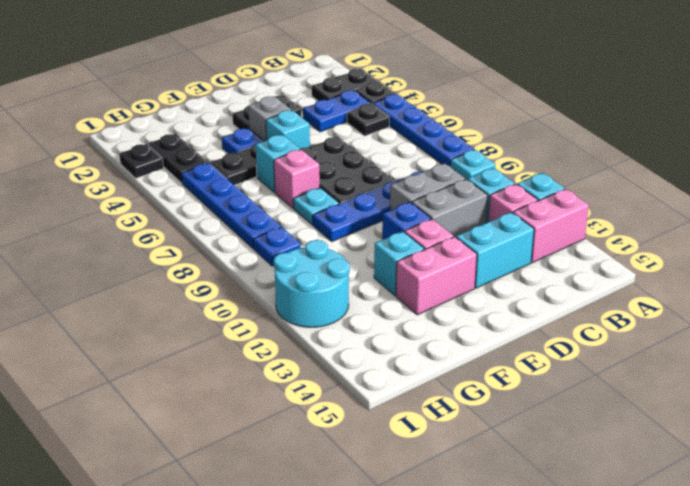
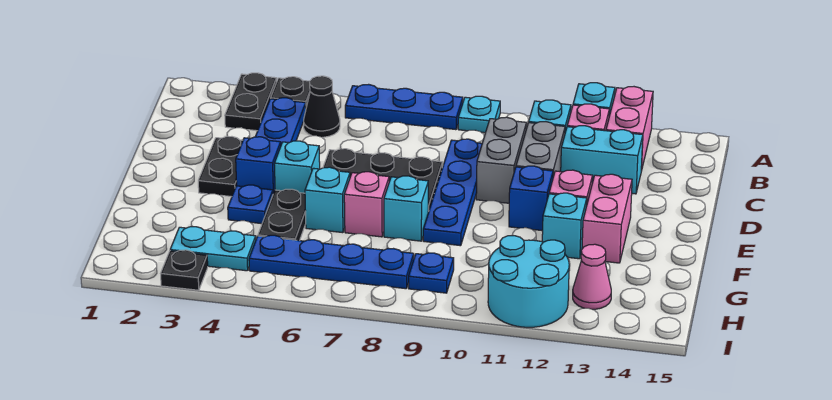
blue 1x4 plate [373,94,474,166] -> blue 1x3 plate [345,84,463,130]
black 1x1 plate [347,104,389,136] -> black 1x1 cone [304,76,340,137]
cyan 1x2 brick [456,212,534,288] -> cyan 1x2 brick turned to [561,126,643,194]
grey 1x1 brick [248,96,291,141] -> blue 1x1 brick [236,137,281,193]
cyan 1x1 plate [293,188,339,225] -> cyan 1x1 brick [384,176,428,241]
black 1x2 plate [149,134,208,183] -> cyan 1x2 plate [170,227,256,271]
none -> pink 1x1 cone [573,244,611,309]

